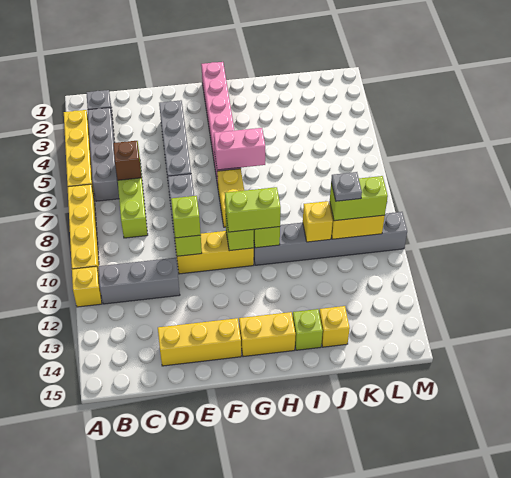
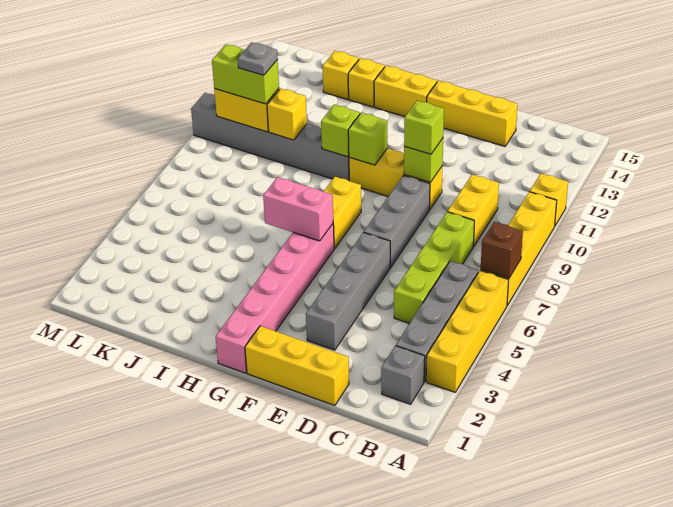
grey 1x3 brick [98,258,180,304] -> none
brown 1x1 brick [113,141,141,180] -> brown 1x1 brick moved to [481,222,523,278]
none -> yellow 1x2 brick [448,174,499,247]
none -> yellow 1x3 brick [245,326,349,406]
lime 1x2 brick [225,187,281,232] -> none
lime 1x1 brick [293,309,323,350] -> yellow 1x1 brick [348,58,385,107]

